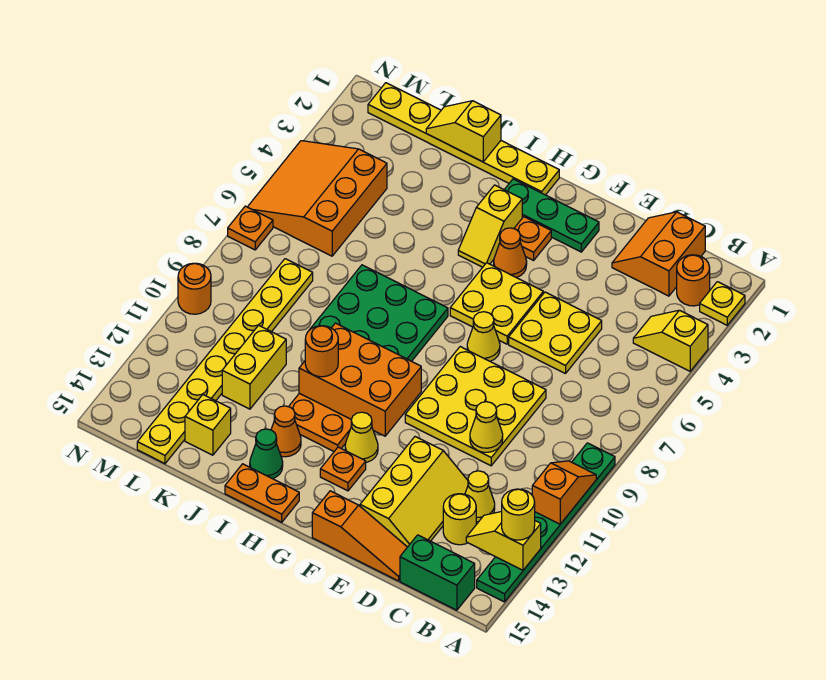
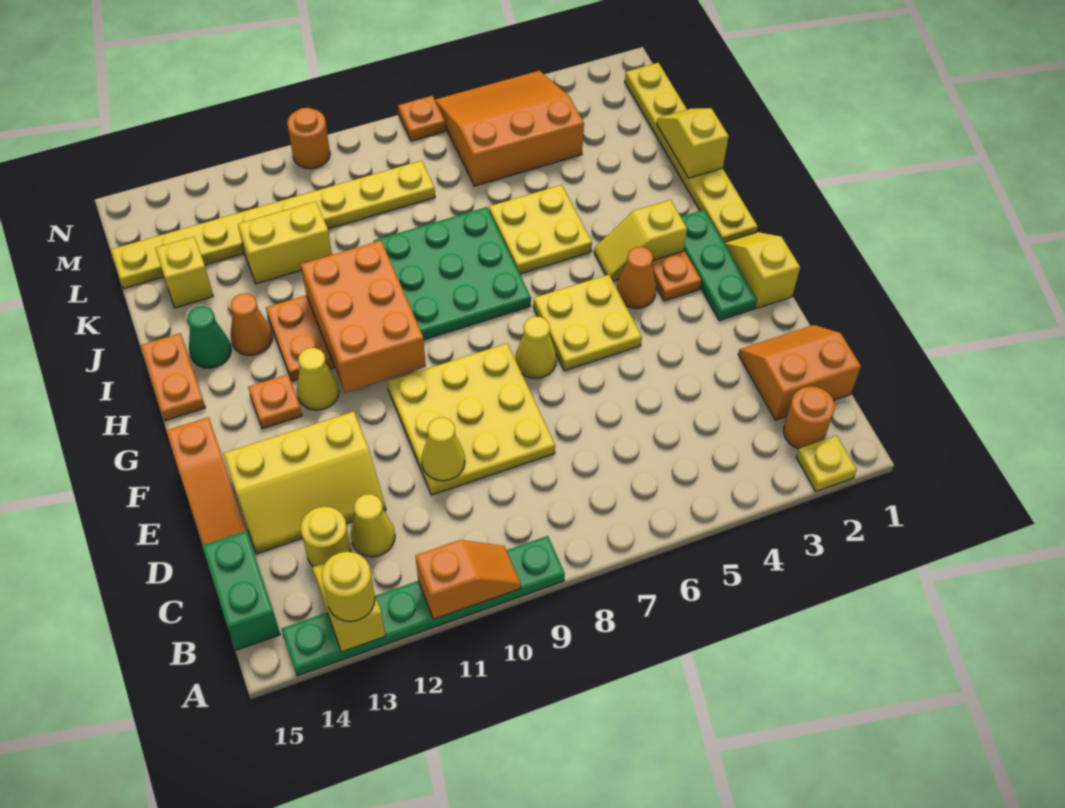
yellow 1x2 slope [633,310,708,371] -> yellow 1x2 slope moved to [724,232,800,308]
yellow 2x2 plate [509,292,602,374] -> yellow 2x2 plate moved to [489,185,592,274]
orange 1x1 round brick [305,326,338,377] -> none

